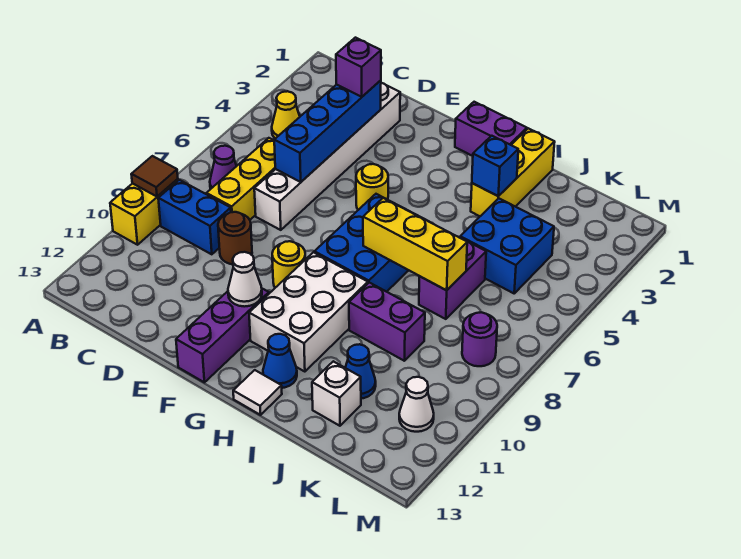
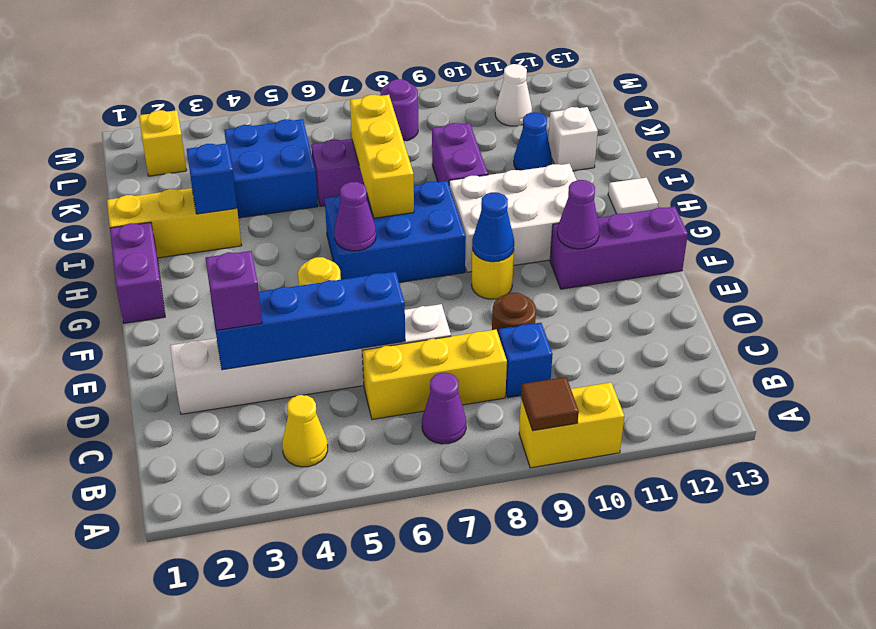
blue 1x2 brick [158,180,231,254] -> blue 1x1 brick [498,323,553,398]
white 1x1 cone [228,252,262,307] -> purple 1x1 cone [557,180,600,249]
none -> purple 1x1 cone [334,182,376,251]
blue 1x1 cone [263,334,297,388] -> blue 1x1 cone moved to [472,192,514,262]
none -> yellow 1x1 brick [139,110,187,176]

